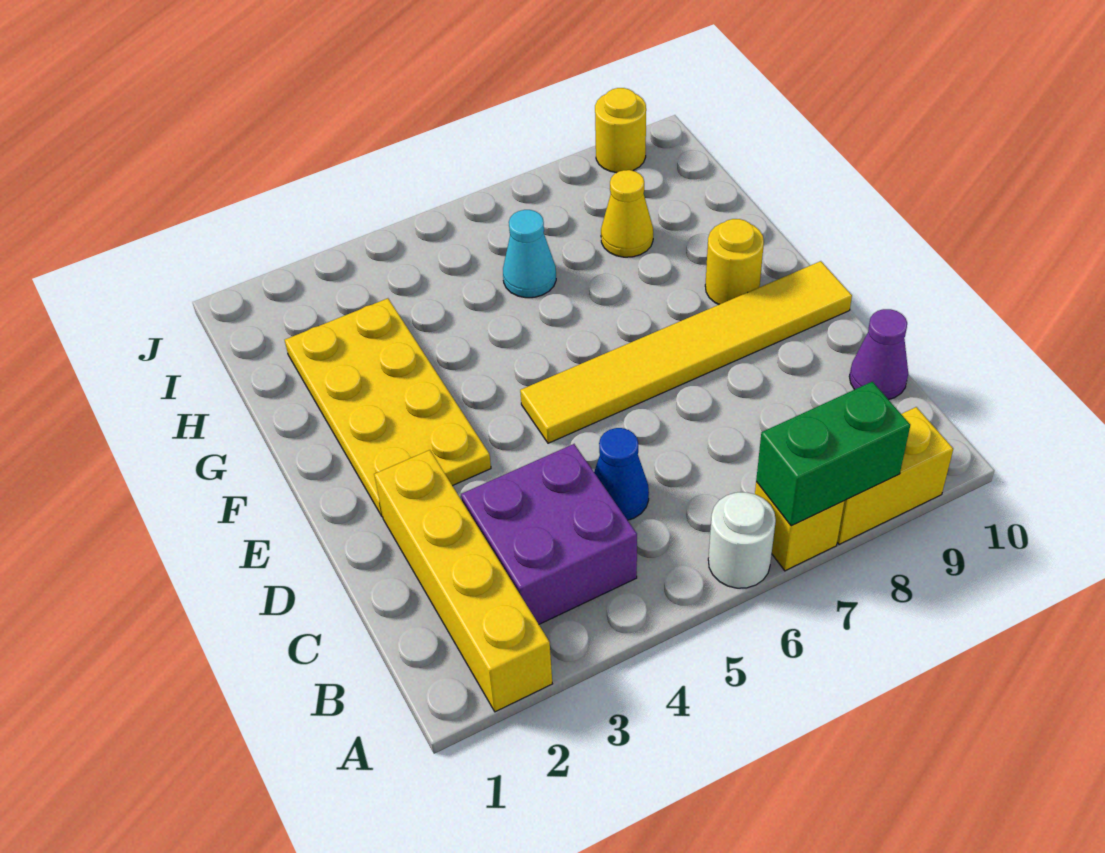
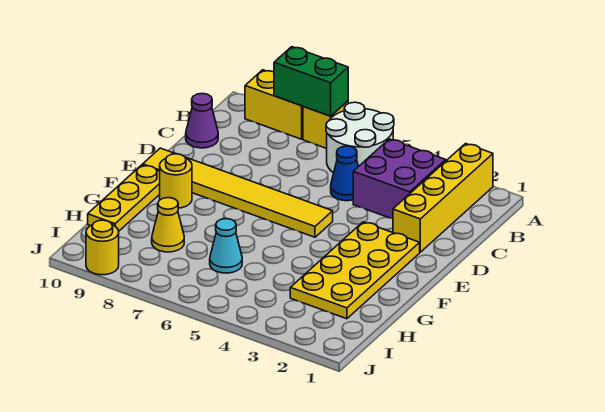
white 1x1 round brick [708,492,776,588] -> white 2x2 round brick [326,102,394,173]
none -> yellow 1x3 plate [88,165,160,231]

